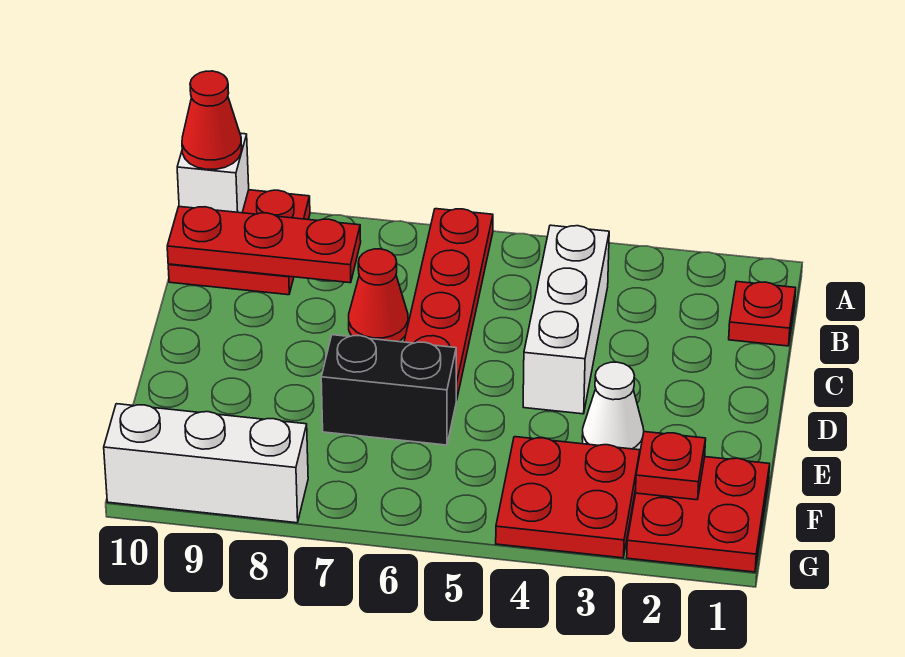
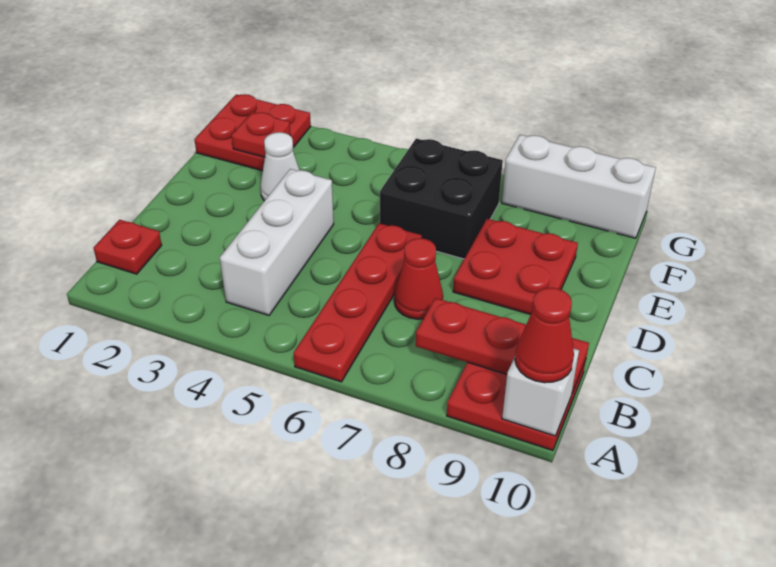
black 1x2 brick [321,335,456,445] -> black 2x2 brick [380,139,503,259]
red 2x2 plate [496,437,640,558] -> red 2x2 plate moved to [453,219,578,315]

